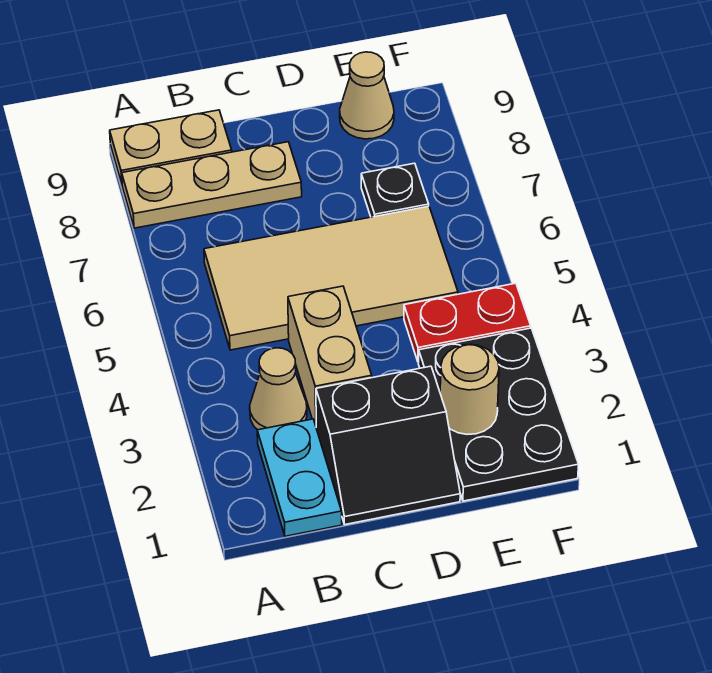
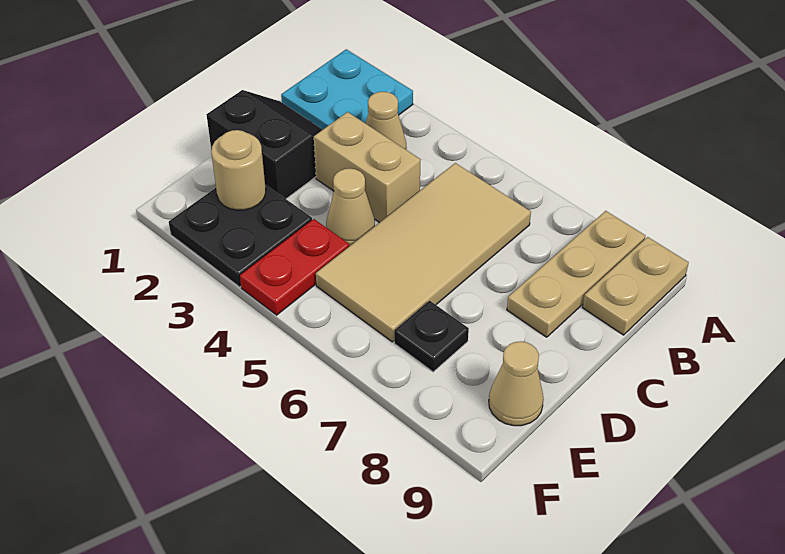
cyan 1x2 plate [257,419,342,536] -> cyan 2x2 plate [281,49,413,129]
black 2x2 slope [316,366,460,525] -> black 2x2 slope turned to [207,90,323,199]
none -> tan 1x1 cone [326,168,375,246]
black 2x3 plate [418,328,579,501] -> black 2x2 plate [169,185,312,287]

